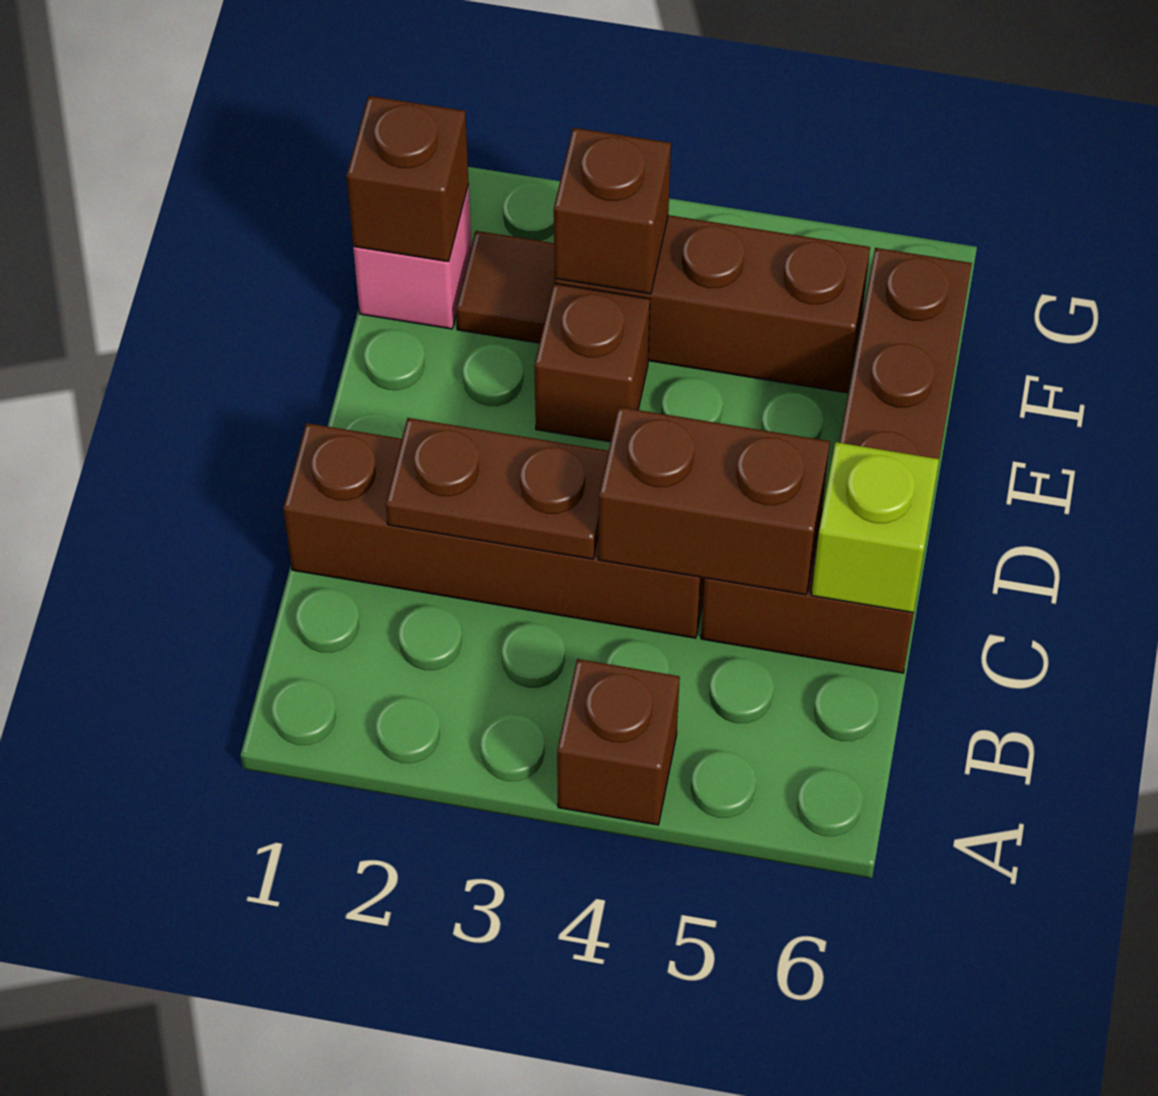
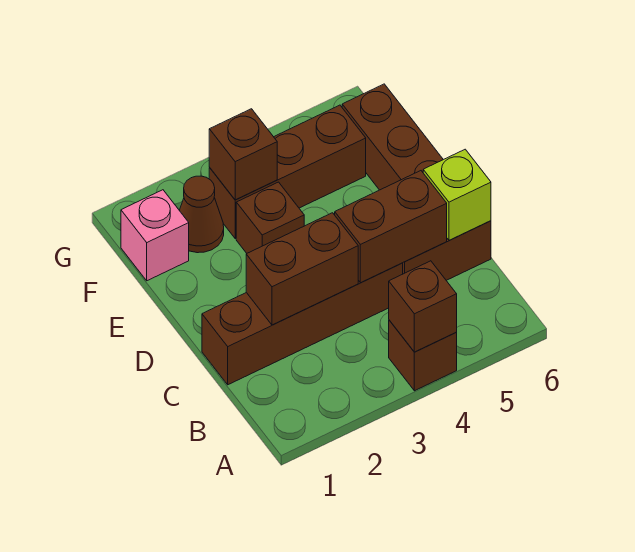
brown 1x2 plate [386,418,609,559] -> brown 1x2 brick [246,213,358,325]
brown 1x1 brick [346,96,469,262] -> brown 1x1 brick moved to [389,261,457,352]
brown 1x1 tile [456,231,555,343] -> brown 1x1 cone [179,176,224,253]

